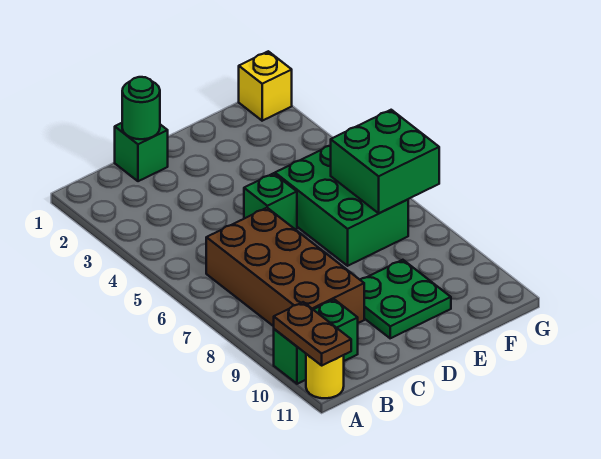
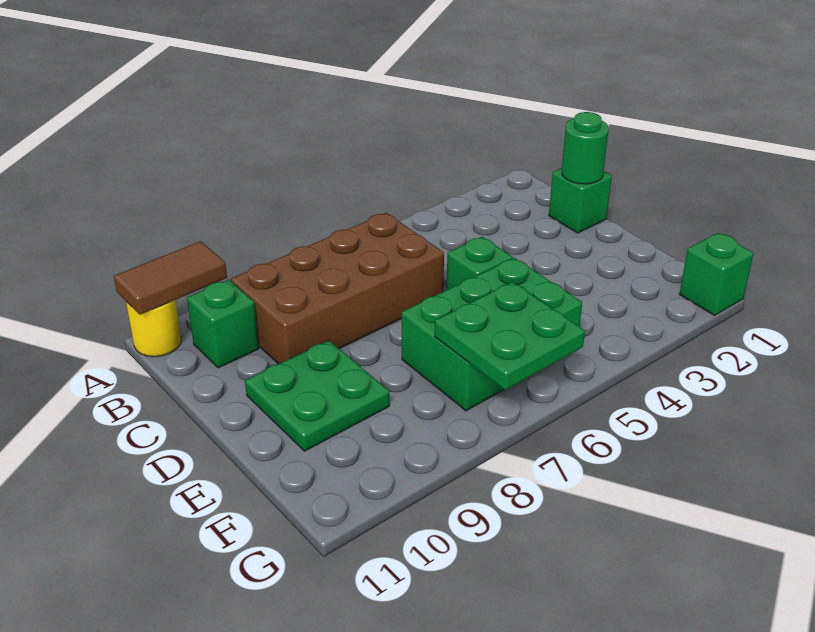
green 1x2 brick [274,299,358,384] -> green 1x1 brick [187,280,259,368]
brown 1x2 plate [274,302,351,365] -> brown 1x2 tile [114,241,227,315]
green 2x2 brick [331,110,439,213] -> green 2x2 plate [435,282,585,390]
yellow 1x1 brick [239,51,292,121] -> green 1x1 brick [680,233,754,315]

